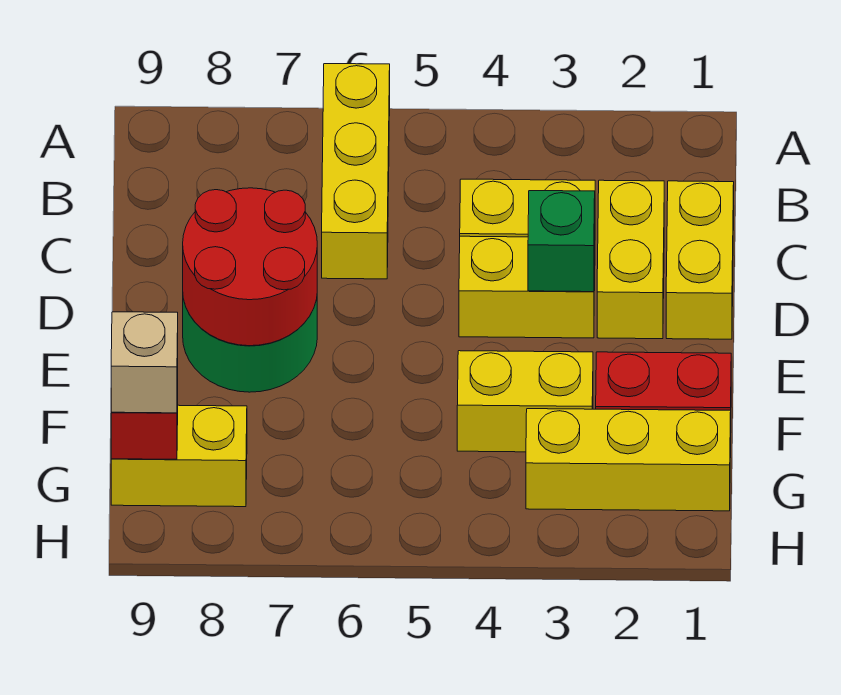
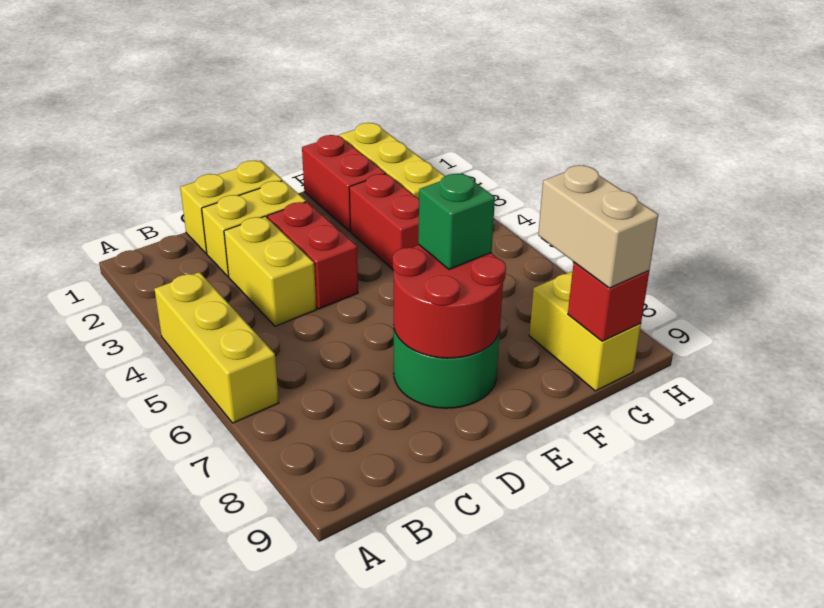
yellow 1x3 brick [322,64,390,279] -> yellow 1x3 brick turned to [154,272,279,423]
yellow 1x2 brick [459,236,595,338] -> red 1x2 brick [267,202,358,309]
green 1x1 brick [528,191,595,292] -> green 1x1 brick moved to [418,173,495,270]
yellow 1x2 brick [457,351,593,452] -> red 1x2 brick [349,174,419,269]
tan 1x1 brick [111,312,178,413] -> tan 1x2 brick [538,165,658,288]

